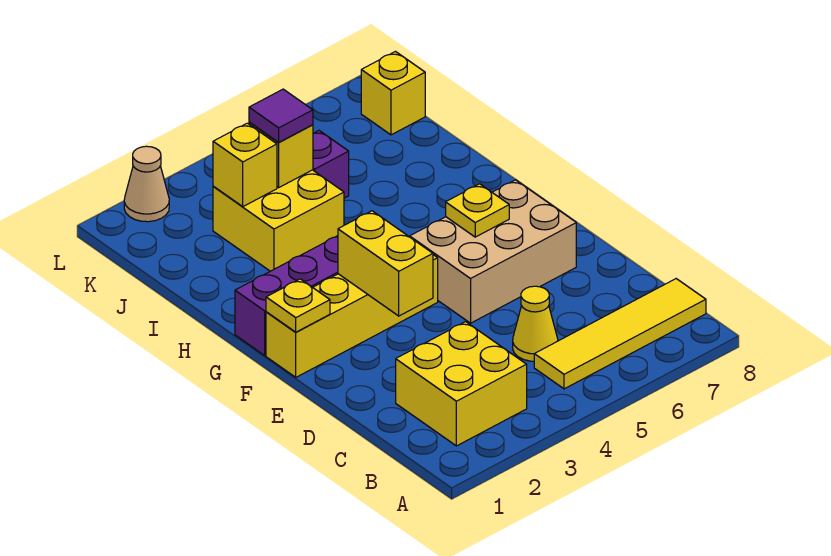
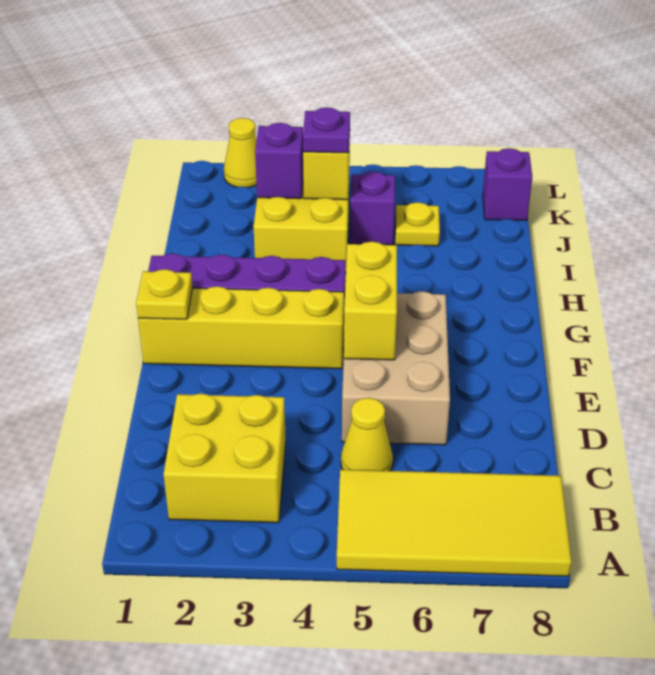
yellow 1x4 tile [534,279,706,389] -> yellow 2x4 tile [337,469,571,576]
yellow 1x2 brick [338,211,433,316] -> yellow 1x2 brick moved to [344,241,397,360]
tan 2x3 brick [410,180,576,323] -> tan 2x3 brick turned to [342,291,450,445]
yellow 1x1 plate [446,184,509,237] -> yellow 1x1 plate moved to [395,202,440,246]
yellow 1x1 brick [213,123,277,207] -> purple 1x1 brick [255,123,303,199]
purple 1x1 tile [249,89,313,142] -> purple 1x1 plate [303,107,350,153]
yellow 1x1 brick [361,52,425,135] -> purple 1x1 brick [483,148,532,220]
tan 1x1 cone [124,146,169,222] -> yellow 1x1 cone [224,118,257,188]

